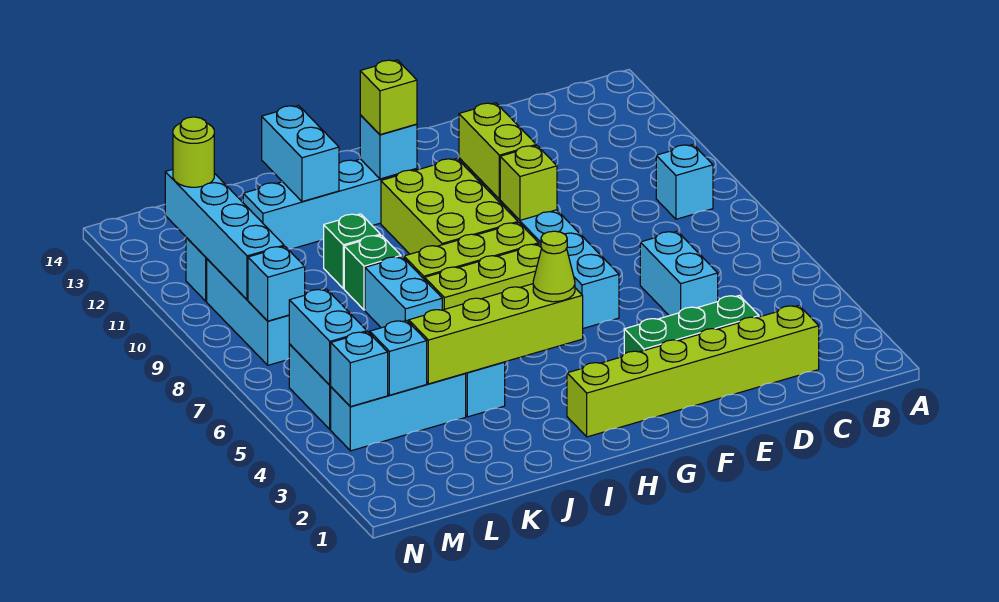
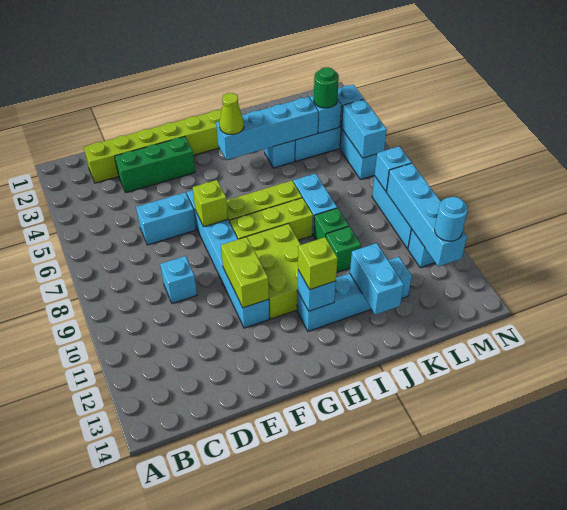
cyan 1x1 brick [656,145,713,219] -> cyan 1x1 brick moved to [160,256,197,304]
cyan 1x2 brick [640,231,718,316] -> cyan 1x2 brick turned to [136,193,196,245]
lime 1x1 brick [500,146,557,220] -> lime 1x1 brick moved to [193,180,228,227]
lime 1x4 brick [409,284,583,384] -> cyan 1x4 brick [216,97,318,160]
none -> green 1x1 round brick [314,67,339,108]
lime 1x1 round brick [173,117,214,187] -> cyan 1x1 round brick [435,197,468,241]

